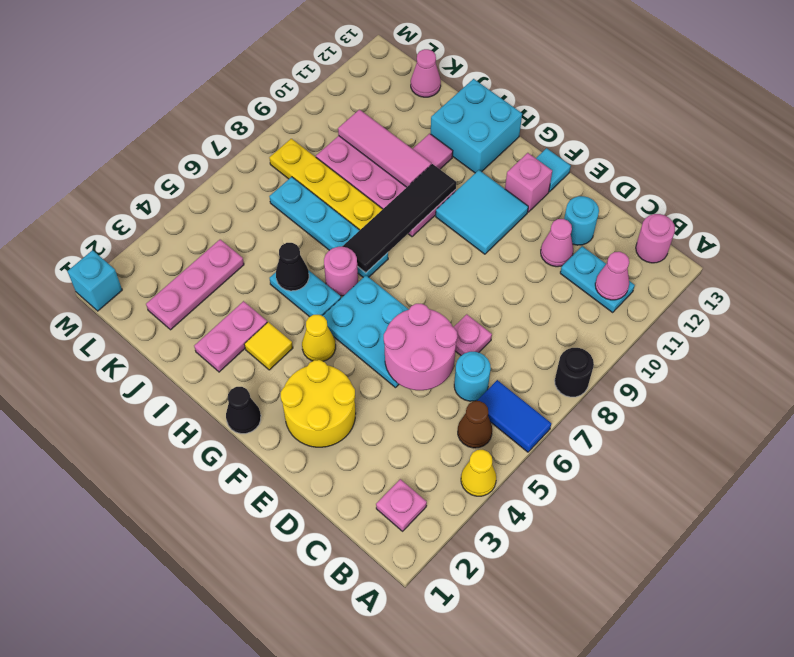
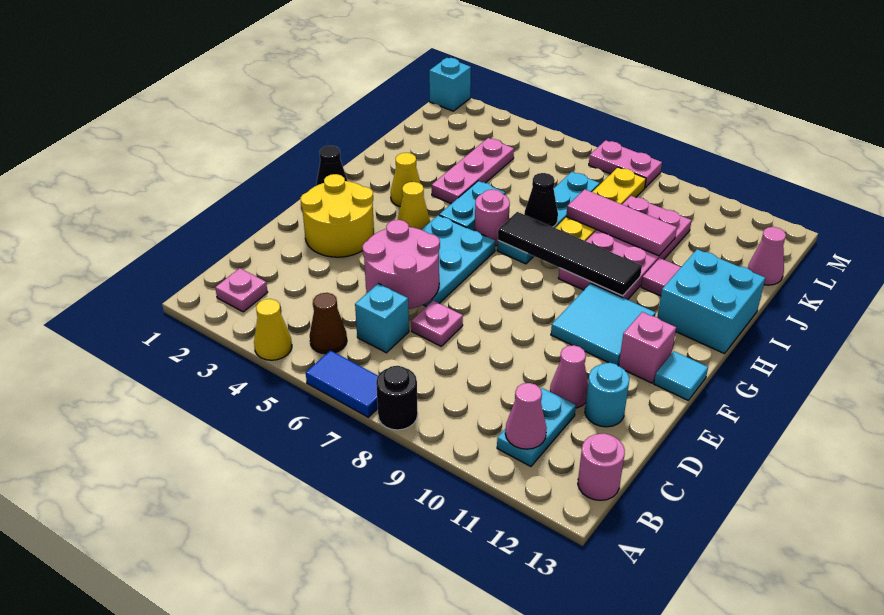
blue 1x2 tile [477,380,551,452] -> blue 1x2 tile turned to [306,350,378,417]
cyan 1x1 round brick [454,352,491,401] -> cyan 1x1 brick [355,284,409,353]
yellow 1x1 tile [244,322,293,370] -> yellow 1x1 cone [391,153,421,207]
pink 1x2 plate [194,301,267,372] -> pink 1x2 plate moved to [589,140,662,188]
black 1x1 cone [276,243,309,291] -> black 1x1 cone moved to [524,173,558,227]
pink 1x3 tile [338,109,431,187] -> pink 1x3 tile turned to [566,189,677,256]
pink 1x3 plate [146,240,244,330] -> pink 1x3 plate turned to [432,138,514,204]

